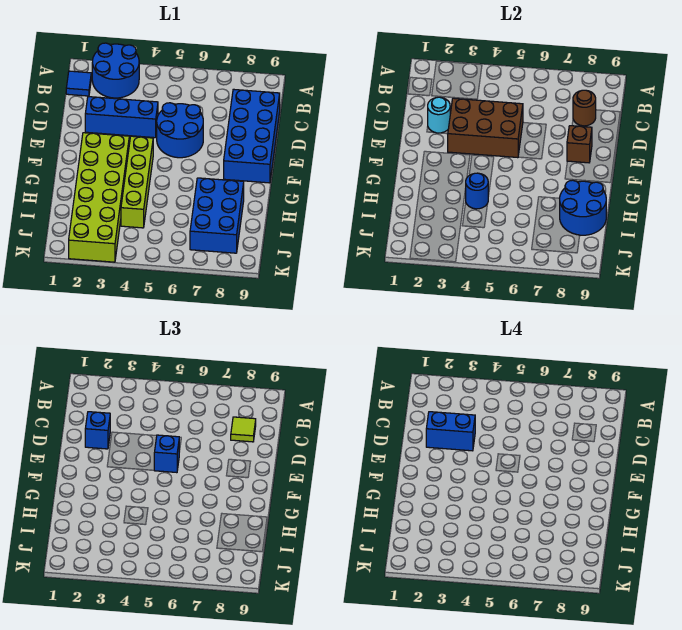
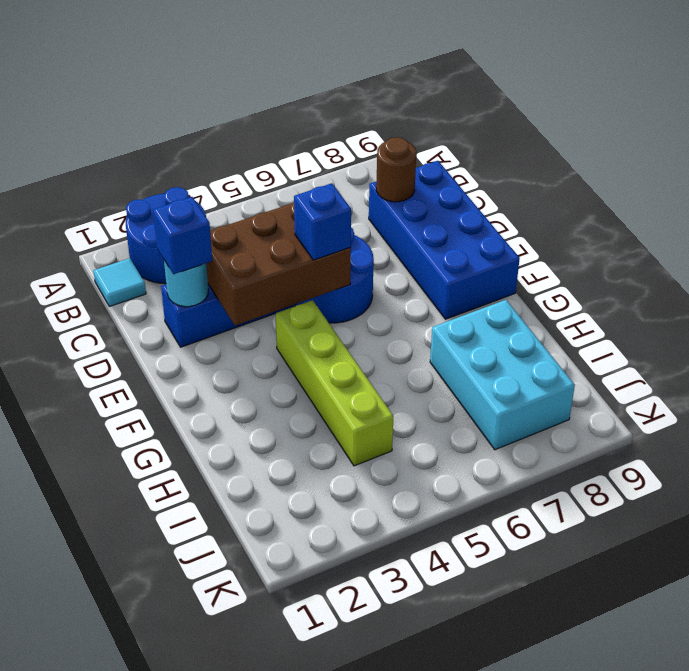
blue 1x1 tile [66,71,91,96] -> cyan 1x1 tile [93,258,146,307]
lime 1x1 tile [231,417,256,442] -> none
blue 1x2 brick [426,412,475,451] -> none
brown 1x1 brick [567,126,592,163] -> none
lime 2x6 brick [69,133,129,262] -> none
blue 1x1 round brick [466,173,488,209] -> none
blue 2x3 brick [190,178,244,253] -> cyan 2x3 brick [430,300,575,450]
blue 2x2 round brick [560,180,606,235] -> none

